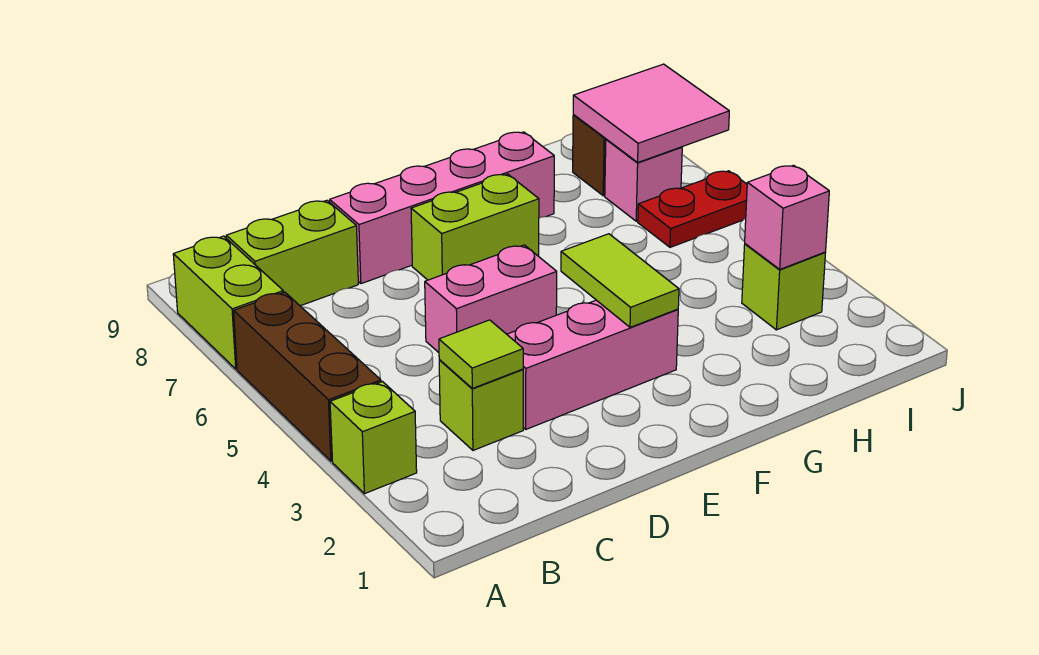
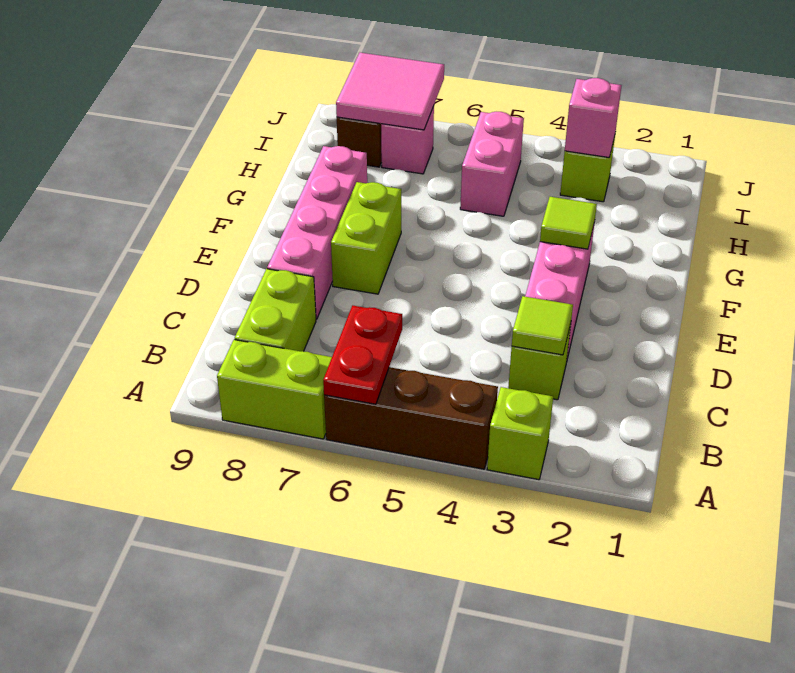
pink 1x2 brick [425,245,557,352] -> pink 1x2 brick moved to [460,112,524,216]
lime 1x2 tile [561,234,679,327] -> lime 1x1 tile [540,197,597,249]
red 1x2 plate [638,171,747,247] -> red 1x2 plate moved to [323,305,402,404]

